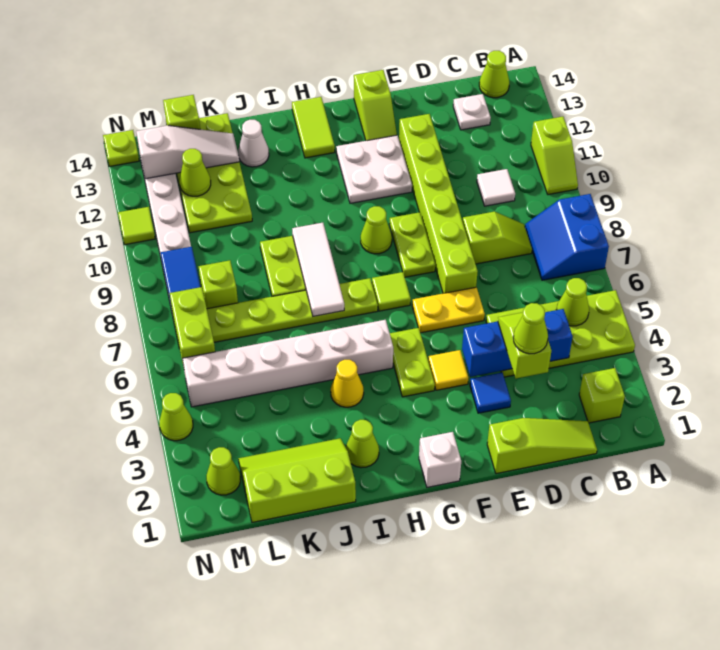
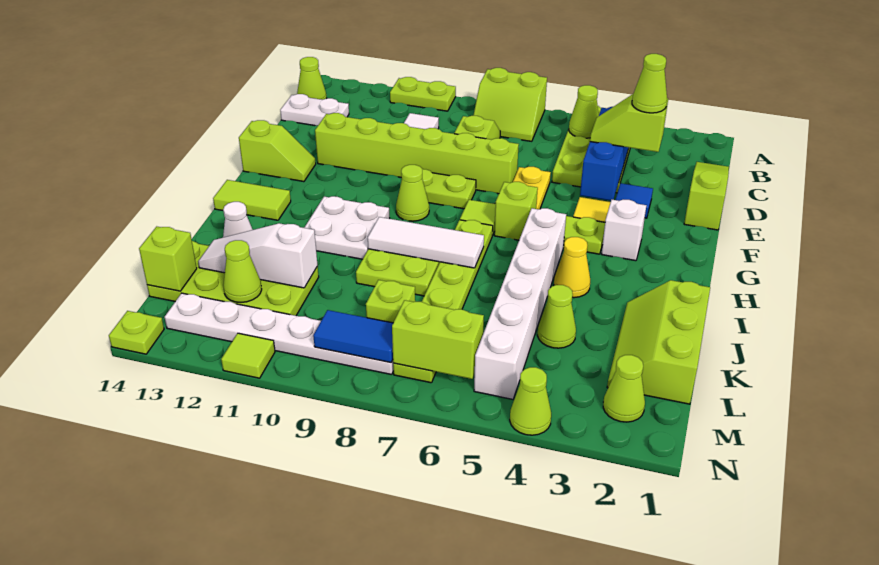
blue 2x2 slope [525,194,609,280] -> lime 2x2 slope [473,68,547,141]
lime 1x2 slope [531,117,578,195] -> lime 1x2 plate [390,77,456,111]
lime 1x1 brick [579,368,625,423] -> lime 1x1 brick moved to [494,182,538,240]
white 1x1 plate [453,94,491,130] -> white 1x2 plate [280,94,349,126]
white 2x2 plate [336,135,412,203] -> white 2x2 plate moved to [304,196,390,259]
white 1x1 brick [419,432,461,487] -> white 1x1 brick moved to [602,199,646,261]
lime 1x1 cone [346,420,379,468] -> lime 1x1 cone moved to [538,285,576,348]
white 1x3 slope [136,126,239,179] -> white 1x3 slope turned to [198,223,318,288]

